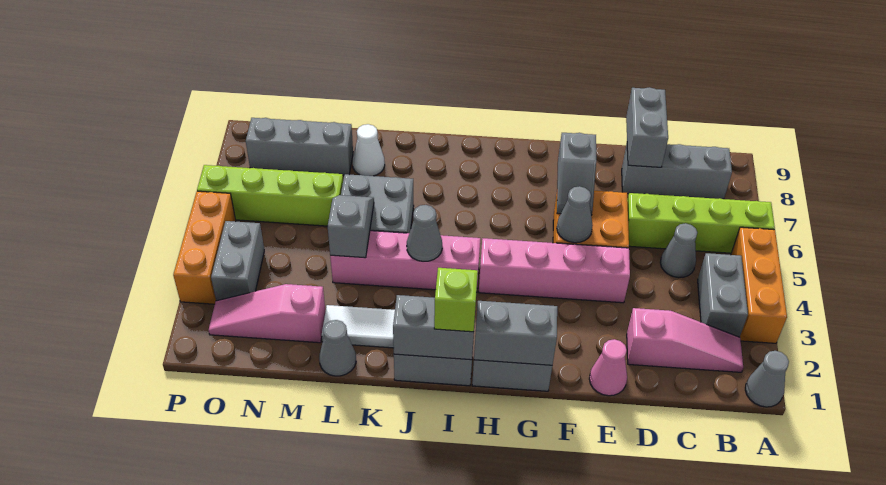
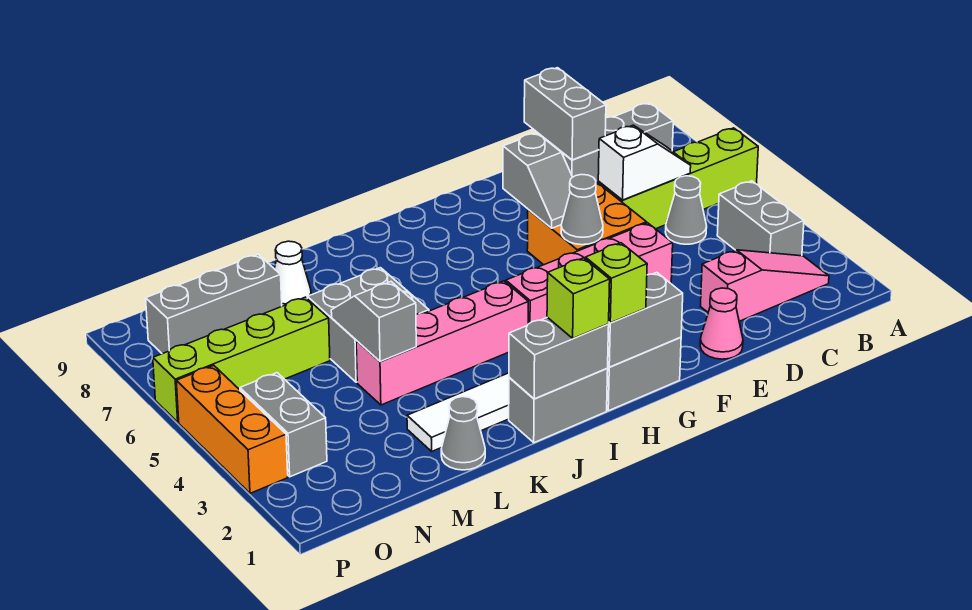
grey 1x1 cone [745,351,789,407] -> none
orange 1x3 brick [731,227,787,343] -> none
none -> white 1x2 slope [598,125,691,200]
none -> lime 1x1 brick [585,243,647,323]
grey 1x1 cone [407,205,442,261] -> none
pink 1x3 slope [209,284,326,343] -> none

